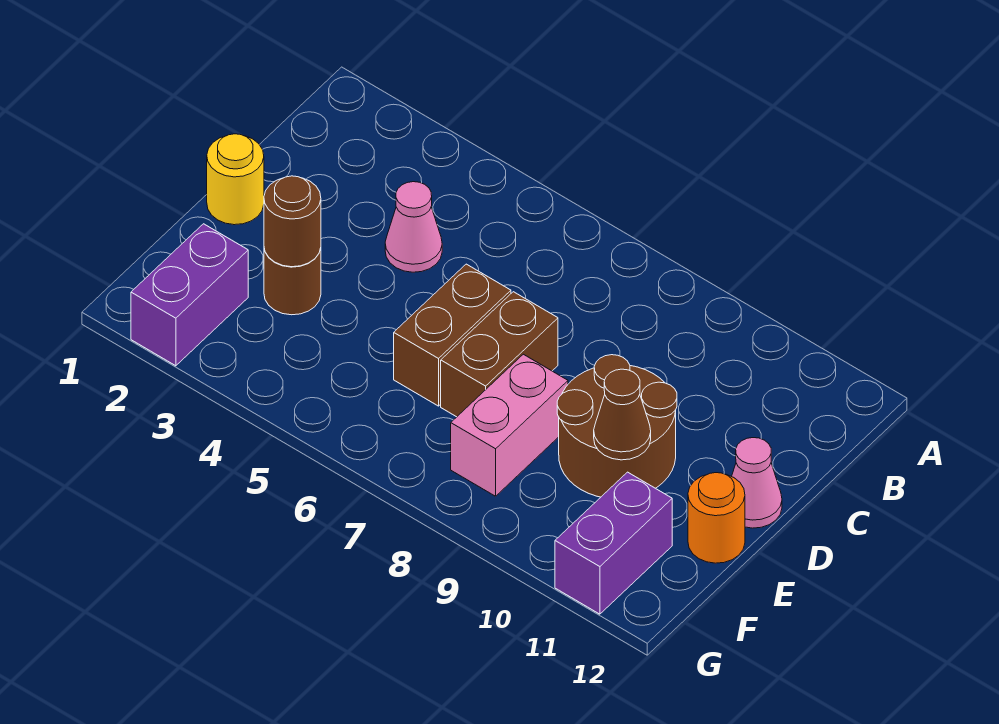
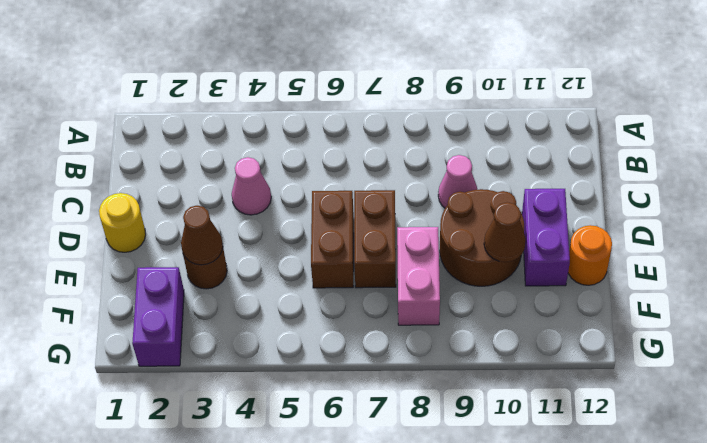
pink 1x1 cone [732,438,782,528] -> pink 1x1 cone moved to [438,155,477,208]
brown 1x1 round brick [264,176,321,267] -> brown 1x1 cone [181,206,223,265]
purple 1x2 brick [555,472,672,614] -> purple 1x2 brick moved to [522,189,570,286]

